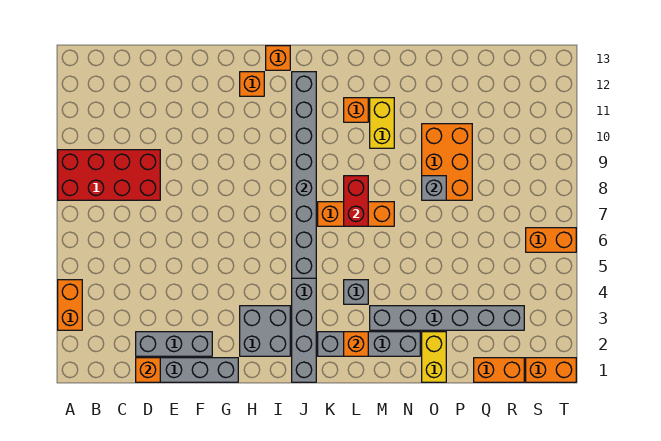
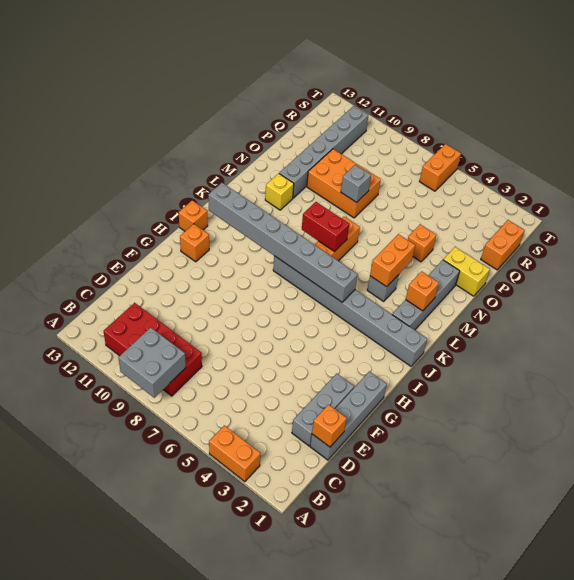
red 2x4 brick [58,150,160,200] -> red 2x4 brick turned to [103,303,202,396]
grey 2x2 brick [240,306,290,356] -> grey 2x2 brick moved to [118,327,186,398]
orange 1x1 brick [344,98,368,122] -> orange 1x1 brick moved to [408,224,436,262]
grey 1x6 brick [370,306,524,330] -> grey 1x6 brick moved to [279,106,368,198]
yellow 1x2 brick [370,98,394,148] -> yellow 1x1 brick [265,173,294,210]
orange 1x2 brick [526,358,576,382] -> orange 1x2 brick moved to [370,234,415,287]

